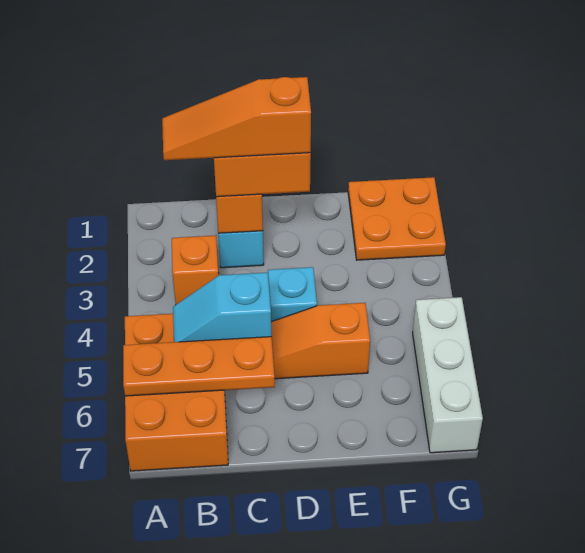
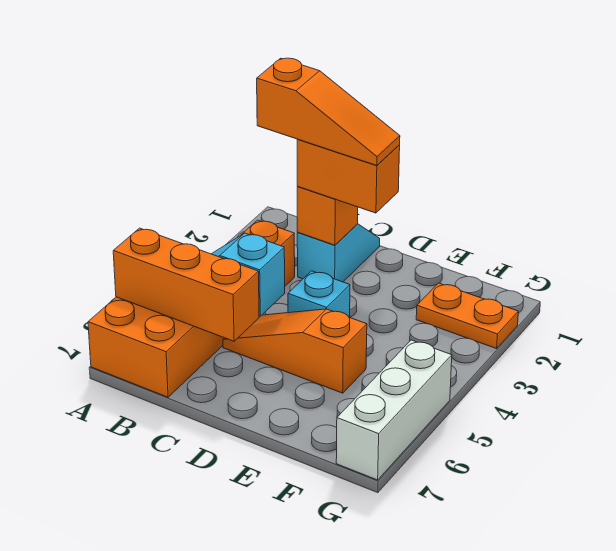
orange 1x3 plate [123,337,275,396] -> orange 1x3 brick [113,228,259,341]
orange 1x3 slope [162,77,311,160] -> orange 1x3 slope turned to [257,58,400,166]
orange 2x2 plate [348,177,446,260] -> orange 1x2 plate [416,283,518,349]

